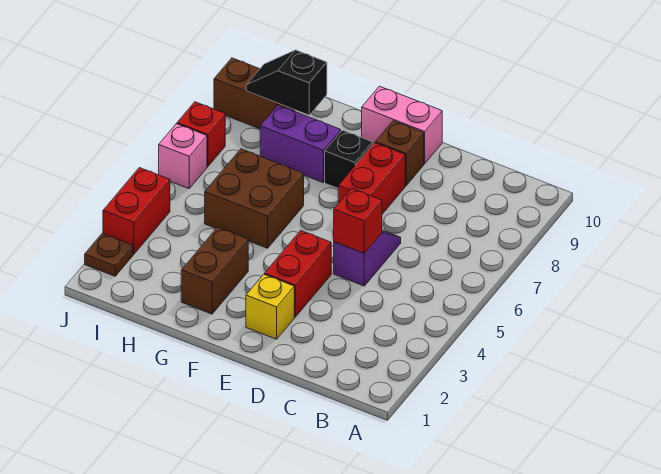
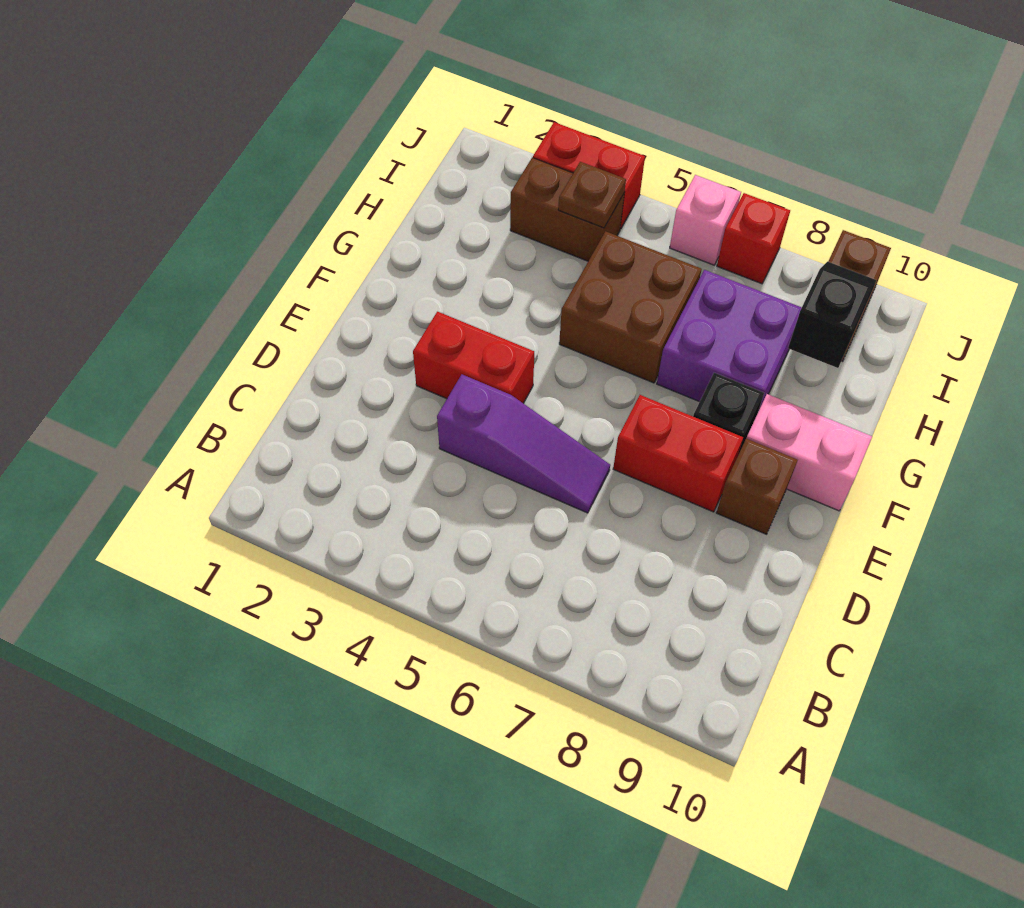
purple 1x2 slope [334,230,401,286] -> purple 1x3 slope [437,375,610,513]
red 1x1 brick [334,188,382,253] -> none
yellow 1x1 brick [246,274,294,339] -> none
pink 1x2 brick [362,86,442,164] -> pink 1x2 brick turned to [747,394,872,511]
brown 1x2 brick [181,227,248,314] -> brown 1x2 brick moved to [510,158,624,261]
purple 1x2 brick [260,105,341,182] -> purple 2x2 brick [657,270,802,409]
brown 1x1 plate [85,233,133,276] -> brown 1x1 plate moved to [558,162,626,228]

